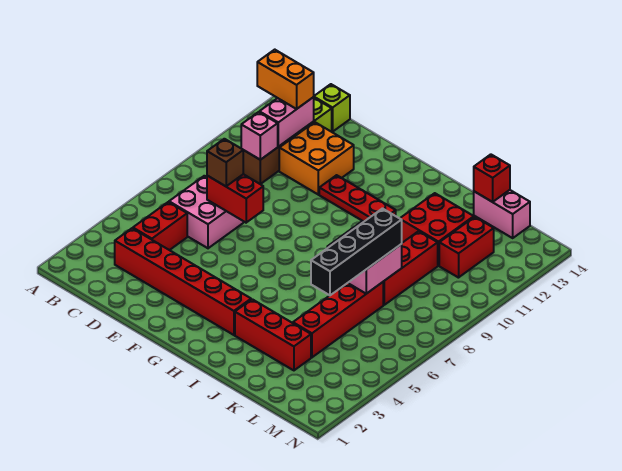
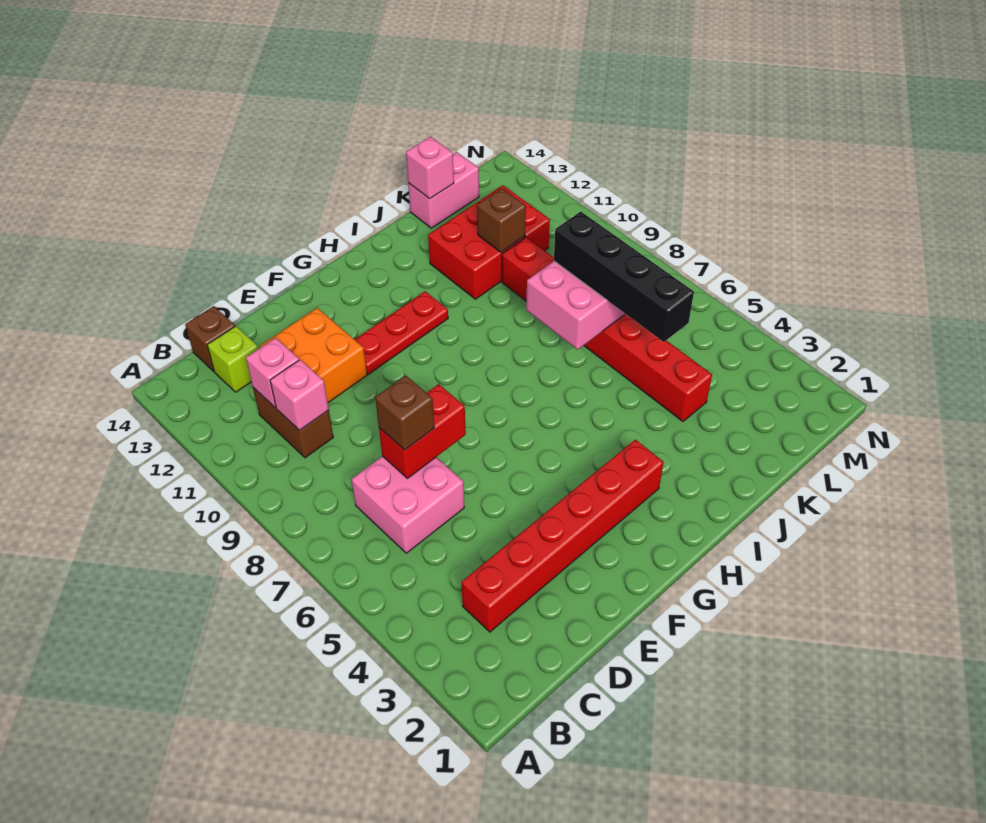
orange 1x2 brick [257,50,314,109] -> none
red 1x2 brick [133,202,187,250] -> none
pink 1x2 brick [260,97,314,147] -> pink 1x1 brick [246,338,299,408]
lime 1x1 brick [314,84,350,132] -> brown 1x1 brick [185,306,235,371]
red 1x3 brick [235,299,311,370] -> none
none -> brown 1x1 brick [477,188,526,252]
red 1x1 brick [474,154,510,202] -> pink 1x1 brick [406,137,454,199]

